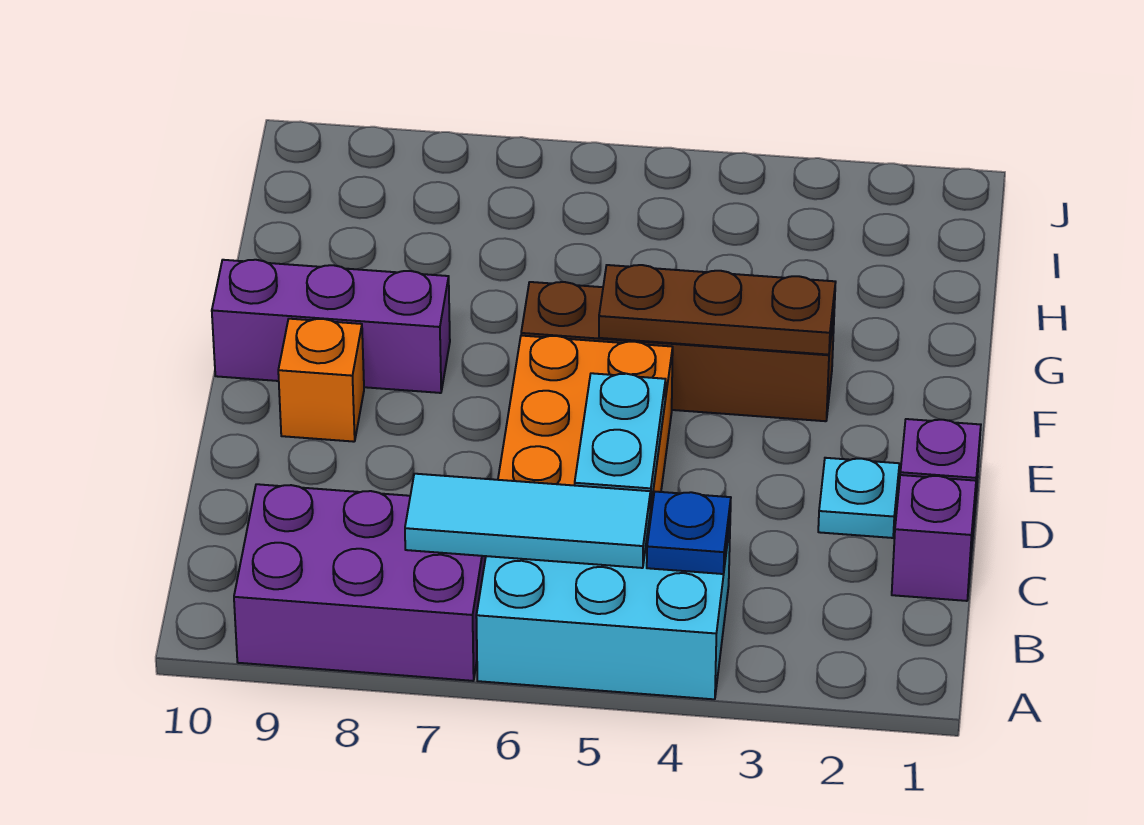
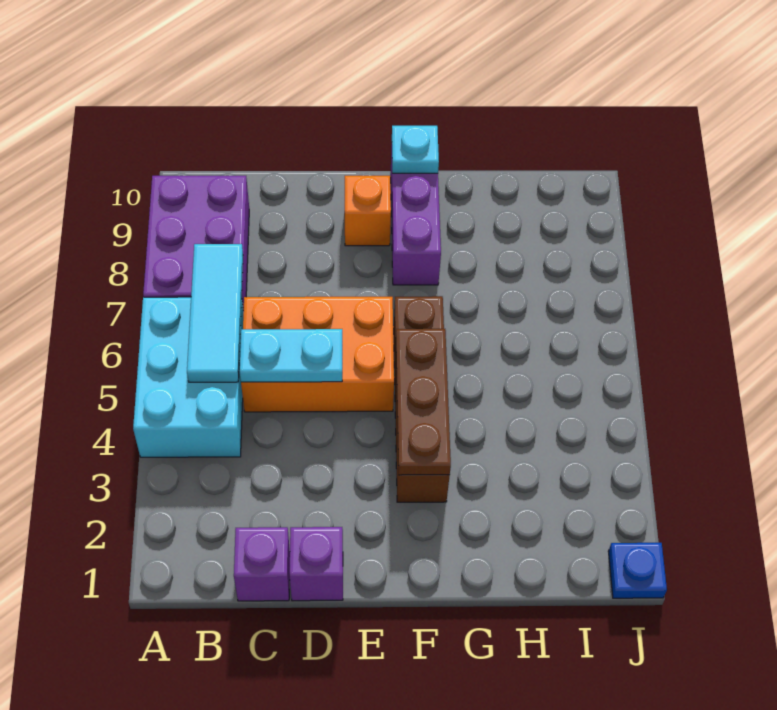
blue 1x1 plate [647,492,731,574] -> blue 1x1 plate moved to [608,543,667,598]
cyan 1x1 plate [818,458,899,538] -> cyan 1x1 plate moved to [392,126,439,173]

